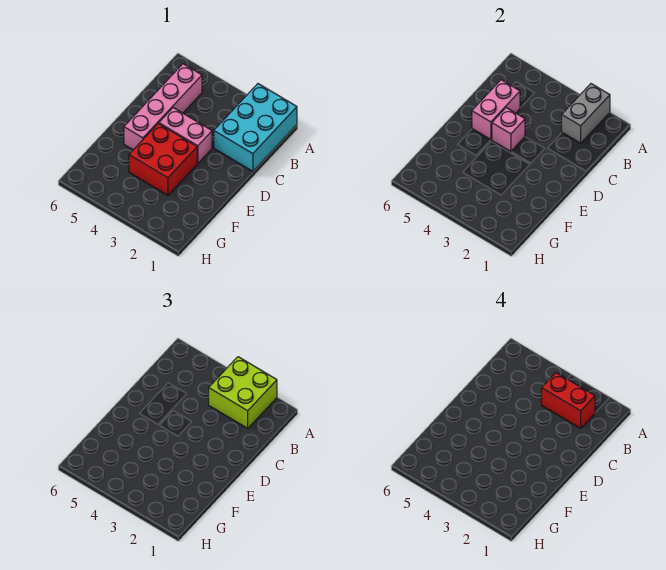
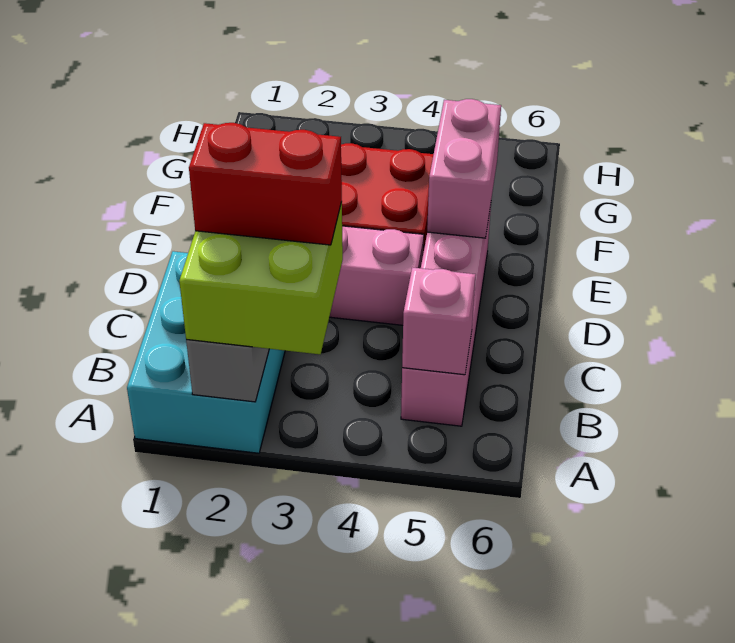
pink 1x2 brick [472,80,520,140] -> pink 1x2 brick moved to [427,99,501,238]
pink 1x1 brick [492,108,525,152] -> pink 1x1 brick moved to [402,267,476,375]

